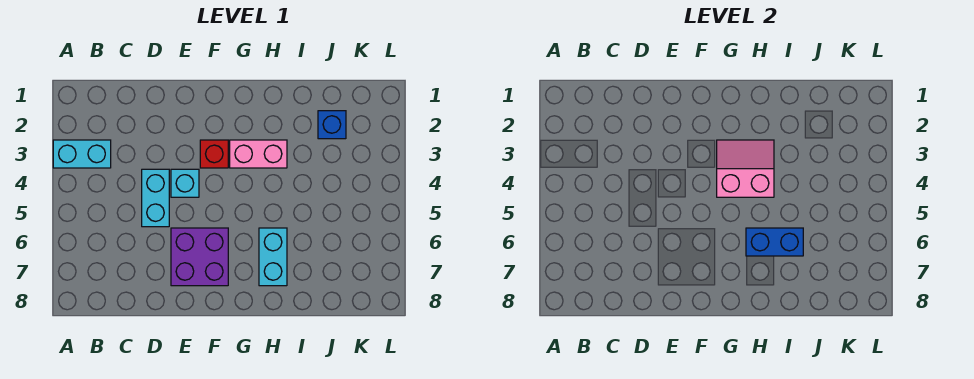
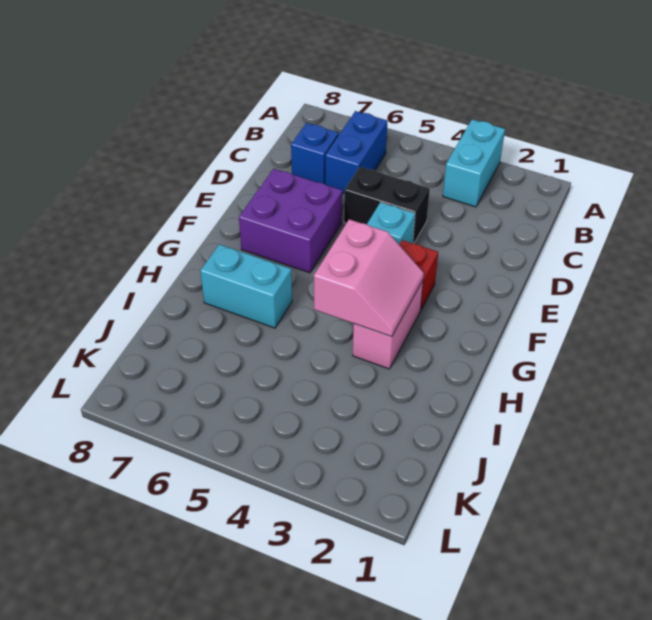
cyan 1x2 brick [142,169,169,227] -> black 1x2 brick [344,167,430,244]
blue 1x2 brick [746,228,803,256] -> blue 1x2 brick moved to [325,111,388,194]
blue 1x1 brick [318,111,346,139] -> blue 1x1 brick moved to [291,123,339,184]

